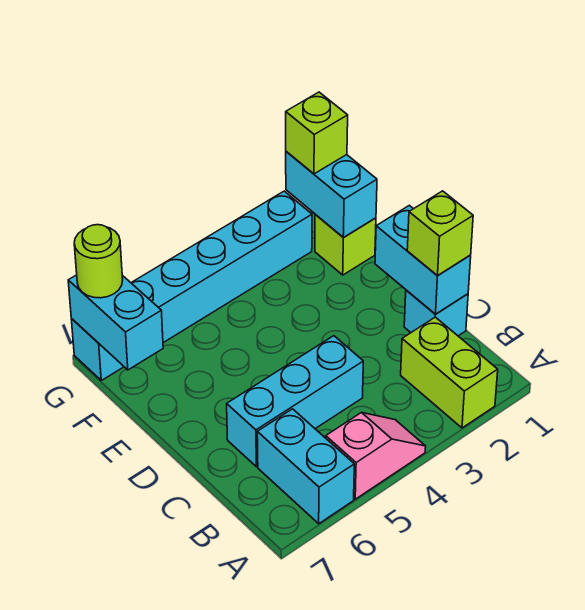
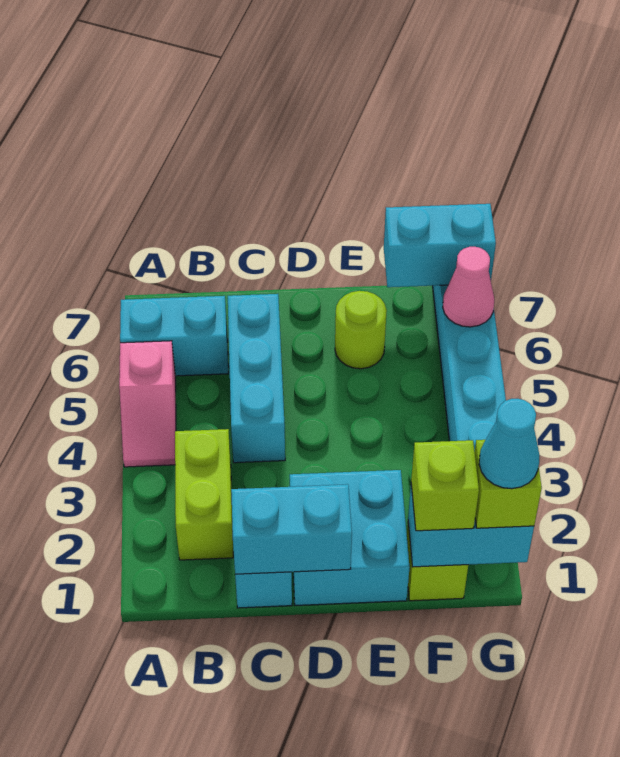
lime 1x2 brick [401,317,498,428] -> lime 1x2 brick turned to [175,429,233,560]
lime 1x1 brick [407,191,473,275] -> lime 1x1 brick moved to [411,440,479,531]
none -> cyan 2x2 brick [290,470,410,605]
none -> cyan 1x1 cone [479,399,540,489]
none -> pink 1x1 cone [443,247,494,327]
lime 1x1 round brick [74,225,123,298] -> lime 1x1 round brick moved to [335,291,387,369]

